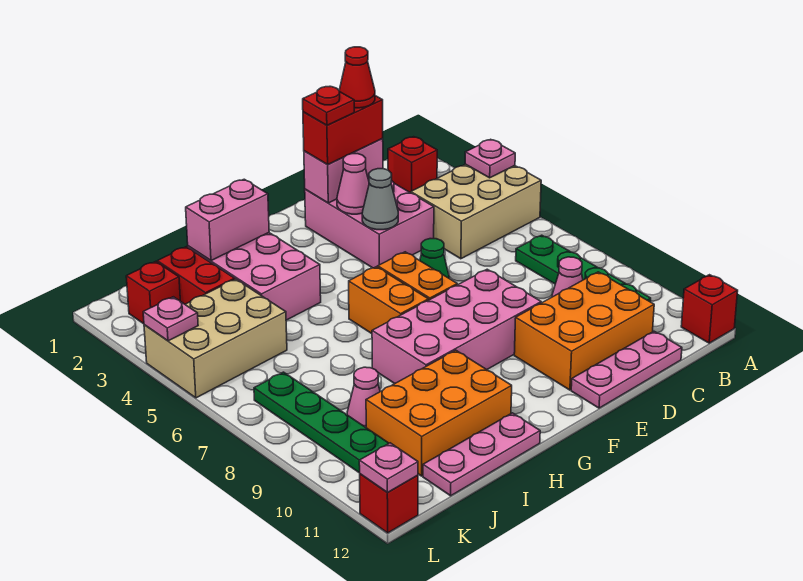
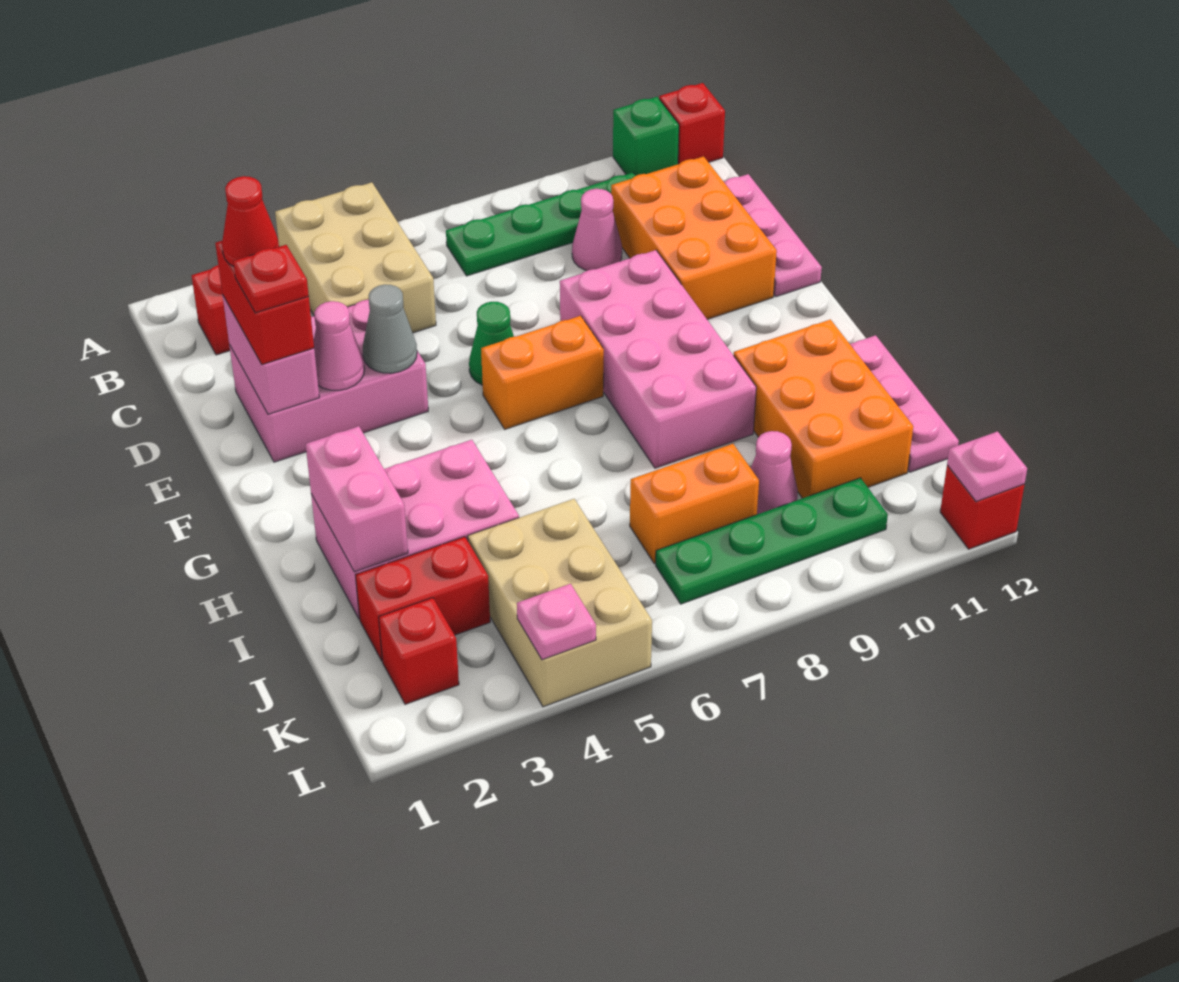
pink 1x1 plate [465,139,515,178] -> none
none -> green 1x1 brick [613,97,679,176]
orange 1x2 brick [349,267,429,334] -> orange 1x2 brick moved to [630,444,759,564]

